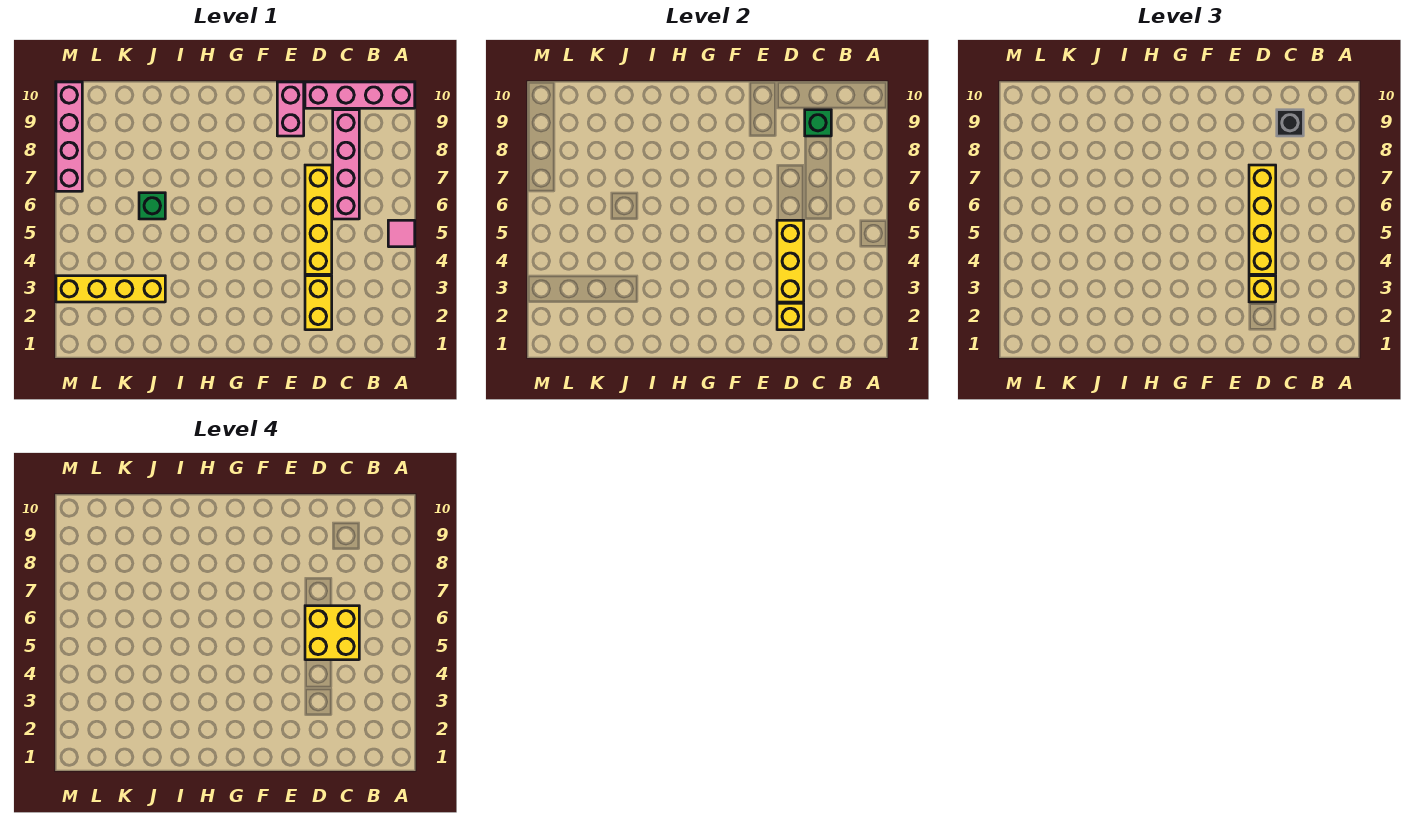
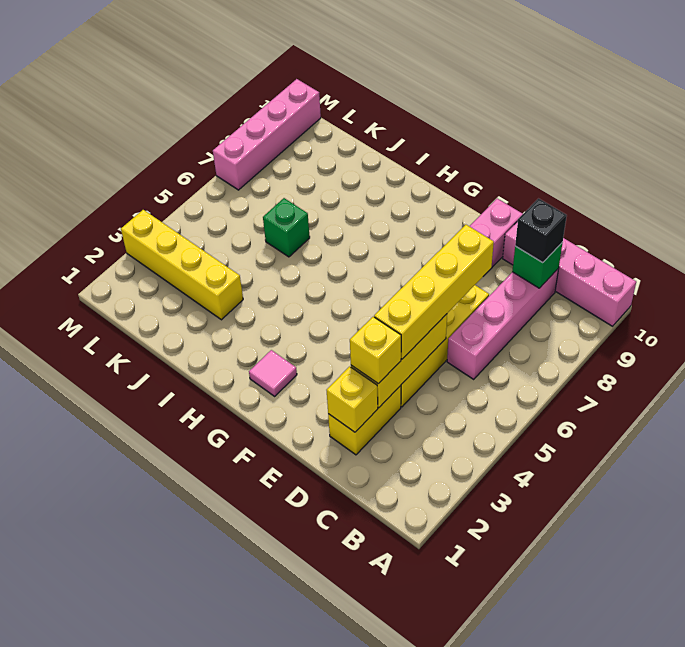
pink 1x1 tile [388,220,415,247] -> pink 1x1 tile moved to [249,350,297,396]
yellow 2x2 brick [305,606,359,660] -> none

